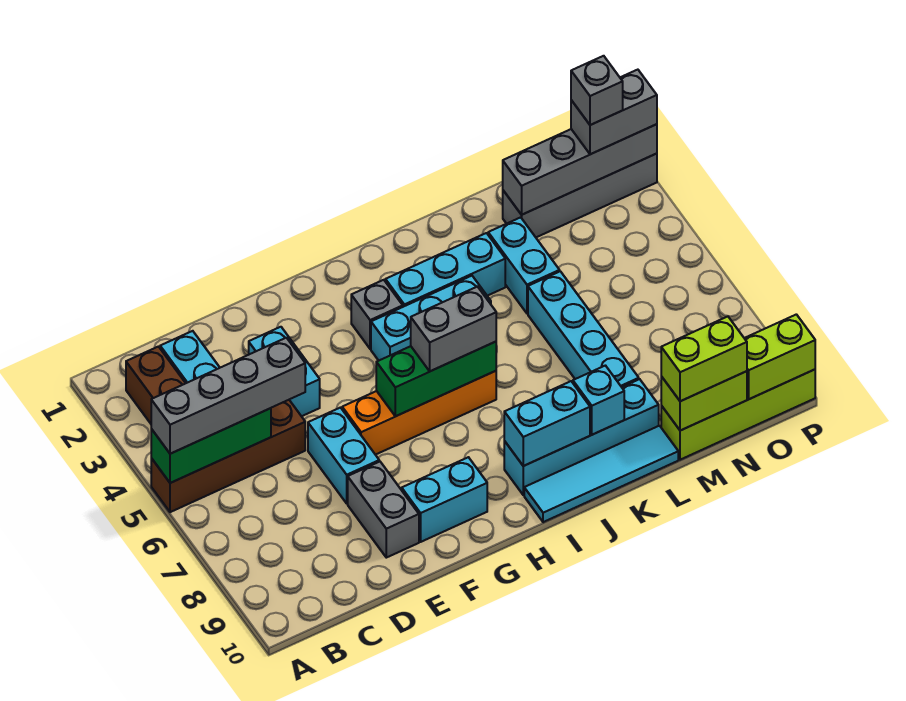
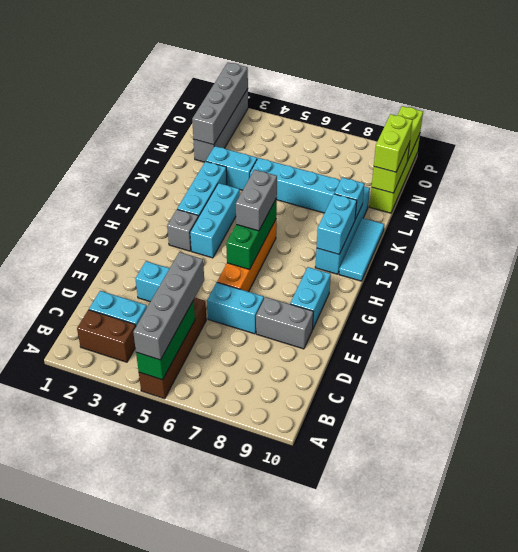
cyan 1x4 tile [524,426,678,522] -> cyan 1x3 tile [339,218,384,281]
grey 1x2 brick [571,70,657,154] -> none
grey 1x1 brick [571,56,623,125] -> none

